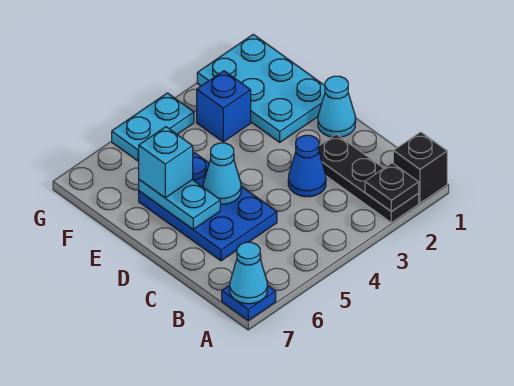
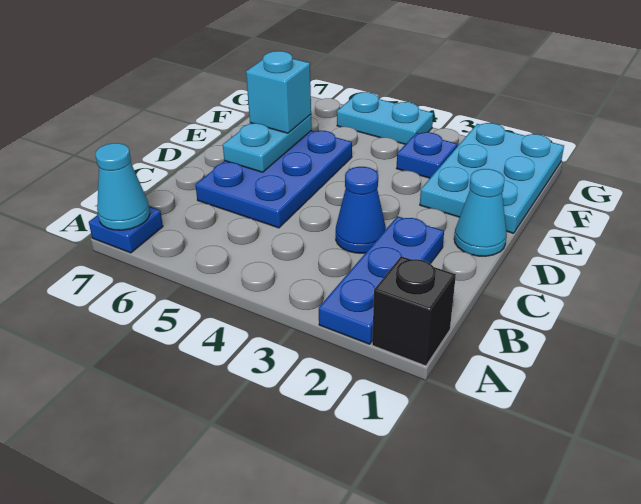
black 1x3 plate [319,134,419,223] -> blue 1x3 plate [319,216,444,344]
black 1x1 plate [365,163,419,211] -> none
cyan 1x1 cone [203,143,241,204] -> none
blue 1x1 brick [197,71,251,142] -> blue 1x1 plate [396,132,457,178]

